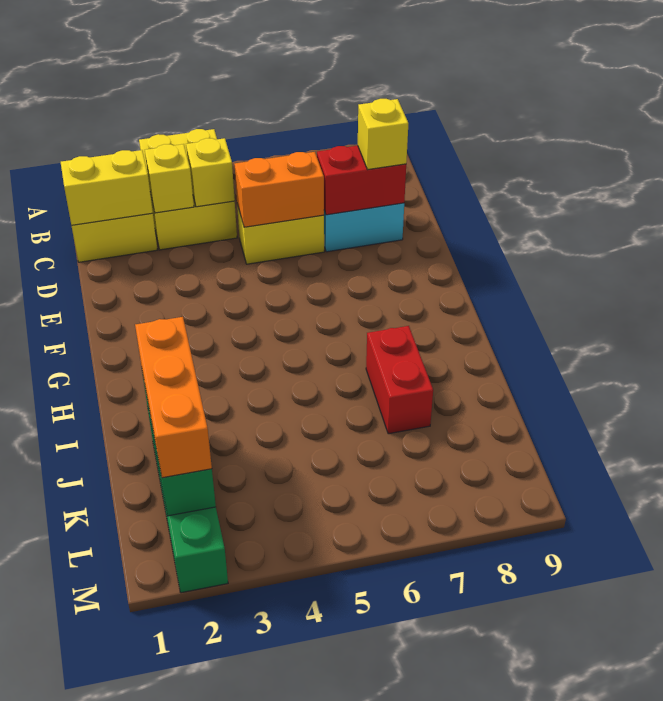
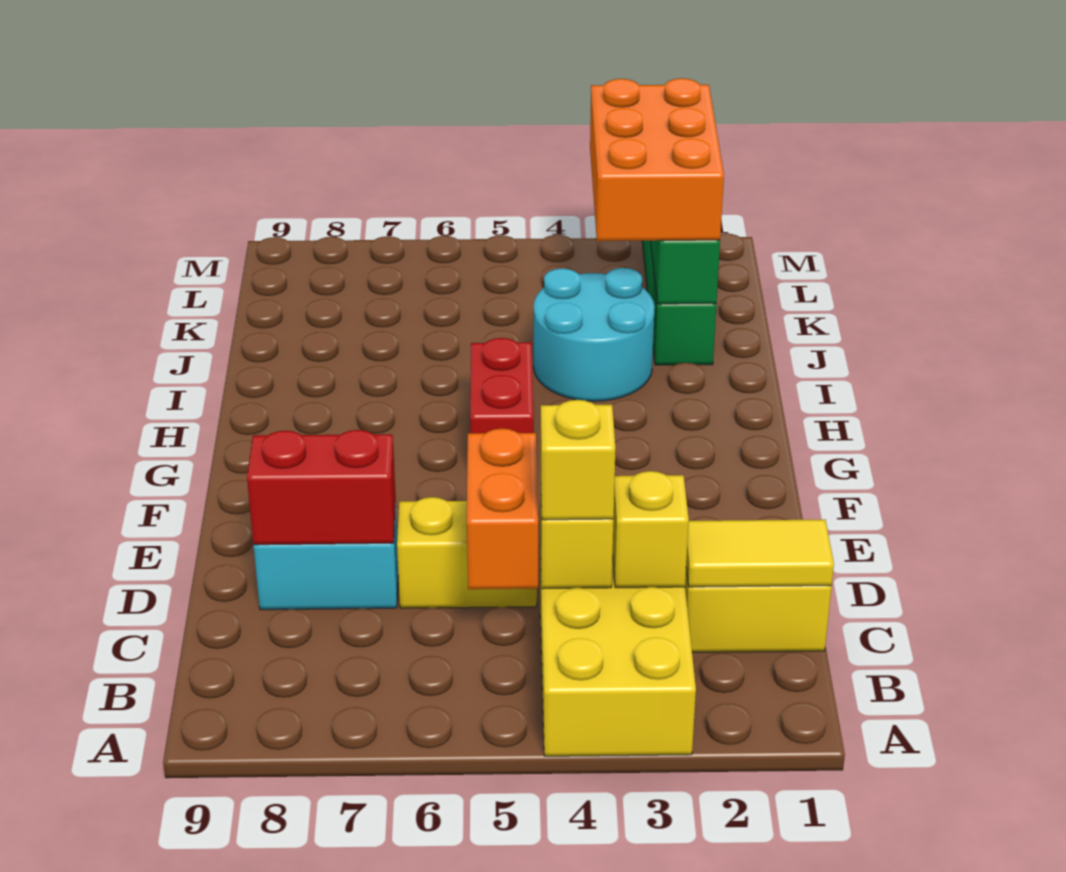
yellow 1x2 brick [61,150,153,225] -> yellow 1x2 tile [686,519,834,587]
orange 1x2 brick [234,152,324,227] -> orange 1x2 brick turned to [467,428,538,589]
yellow 1x1 brick [358,99,408,170] -> yellow 1x1 brick moved to [541,400,615,520]
none -> cyan 2x2 round brick [534,268,655,401]
red 1x2 brick [366,326,433,434] -> red 1x2 brick moved to [470,338,533,433]
orange 1x3 brick [135,317,212,478] -> orange 2x3 brick [590,78,724,241]

